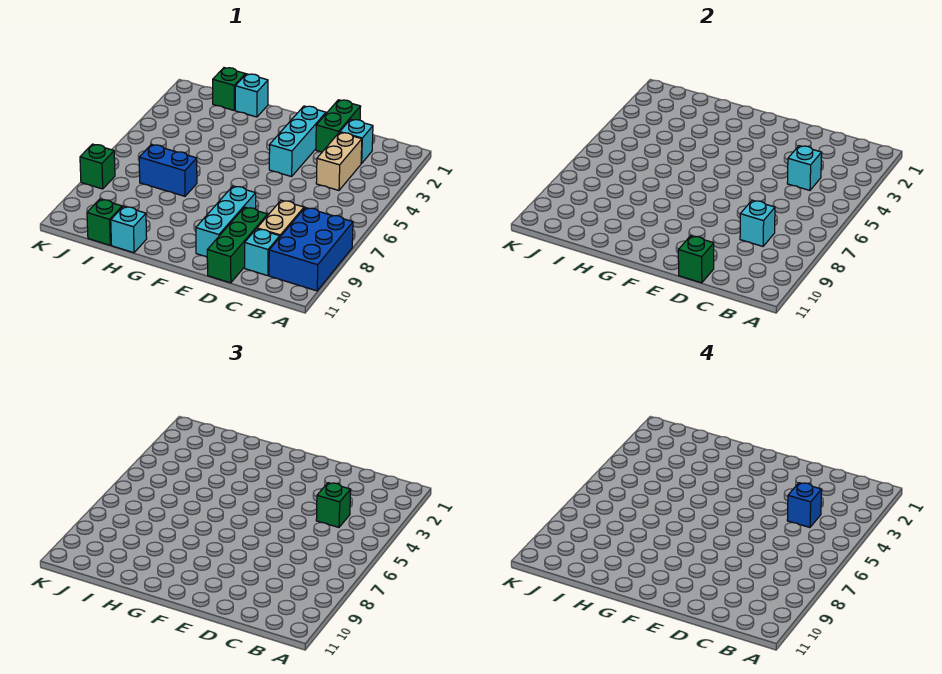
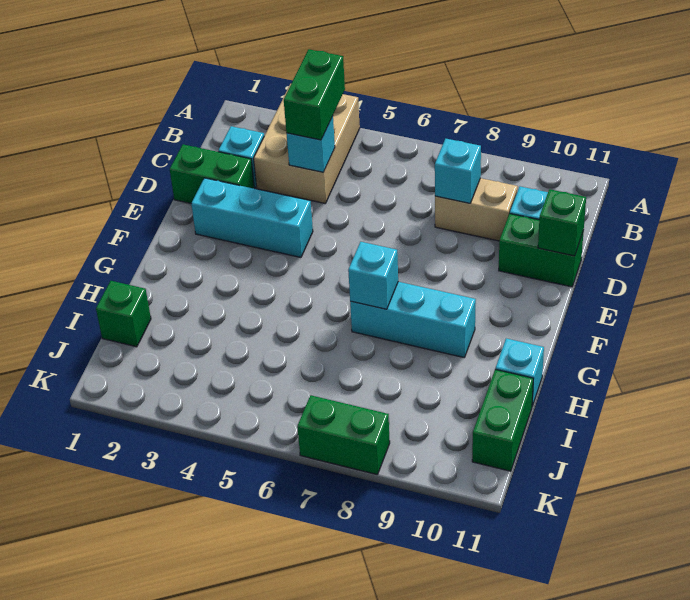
blue 2x3 brick [269,208,353,291] -> none
tan 1x2 brick [316,132,362,190] -> tan 2x3 brick [254,84,360,203]
green 1x1 brick [316,483,351,527] -> green 1x2 brick [284,49,345,140]
blue 1x1 brick [787,483,822,527] -> none
green 1x3 brick [207,207,268,283] -> green 1x2 brick [499,214,584,287]
cyan 1x3 brick [196,186,256,257] -> cyan 1x3 brick moved to [350,282,476,357]
cyan 1x1 brick [235,74,268,117] -> cyan 1x1 brick moved to [348,242,398,309]
blue 1x2 brick [139,145,197,196] -> none
green 1x1 brick [87,199,122,245] -> green 1x2 brick [472,369,533,471]
green 1x1 brick [80,144,115,189] -> green 1x2 brick [297,395,390,475]

